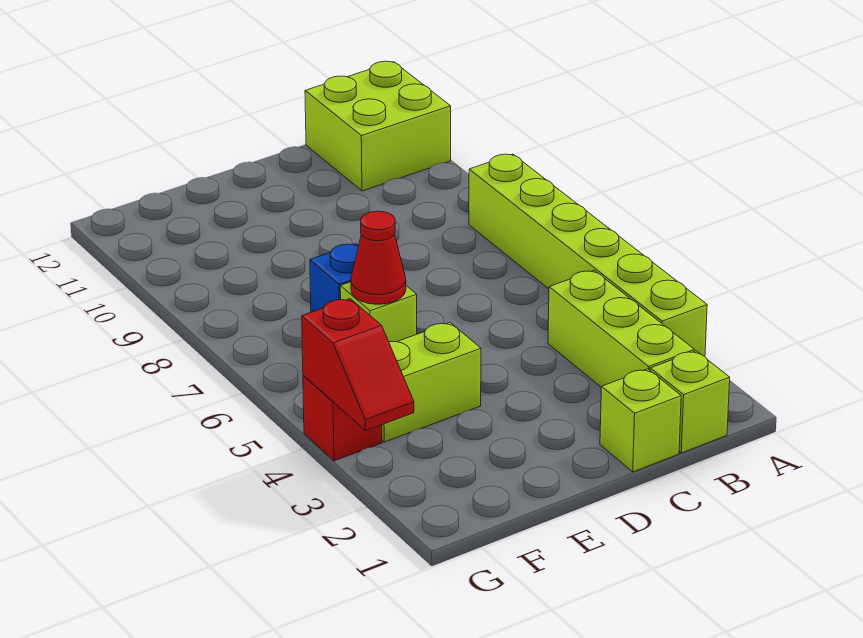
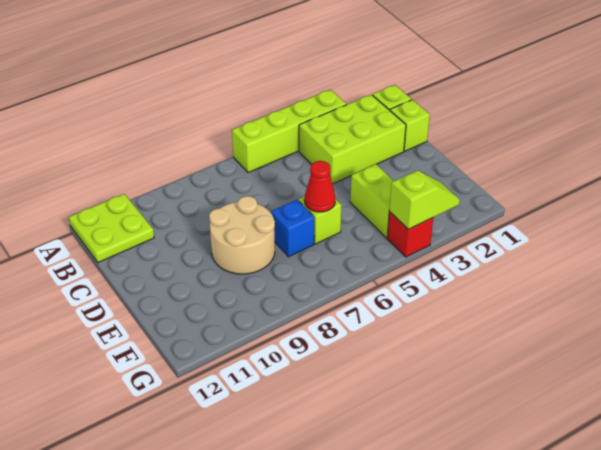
lime 1x6 brick [469,154,707,356] -> lime 1x4 brick [232,90,347,173]
lime 2x2 brick [305,61,451,191] -> lime 2x2 plate [69,194,154,263]
lime 1x3 brick [548,270,694,387] -> lime 2x3 brick [299,95,406,184]
none -> tan 2x2 round brick [209,196,275,274]
red 1x2 slope [302,299,414,431] -> lime 1x2 slope [389,170,460,229]

